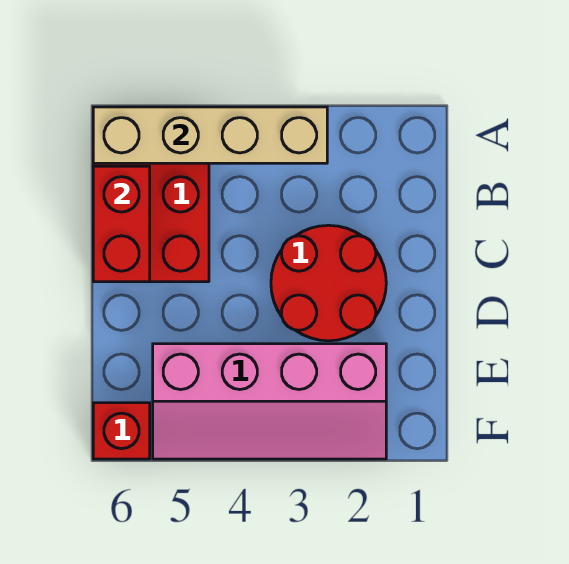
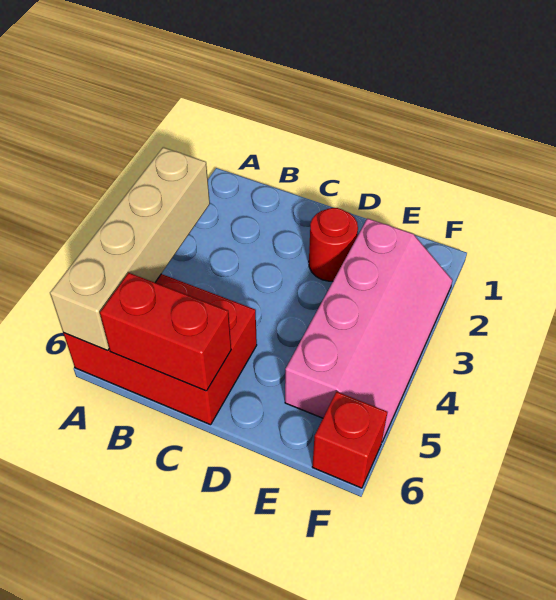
red 2x2 round brick [271,225,386,341] -> red 1x1 round brick [309,208,358,281]

